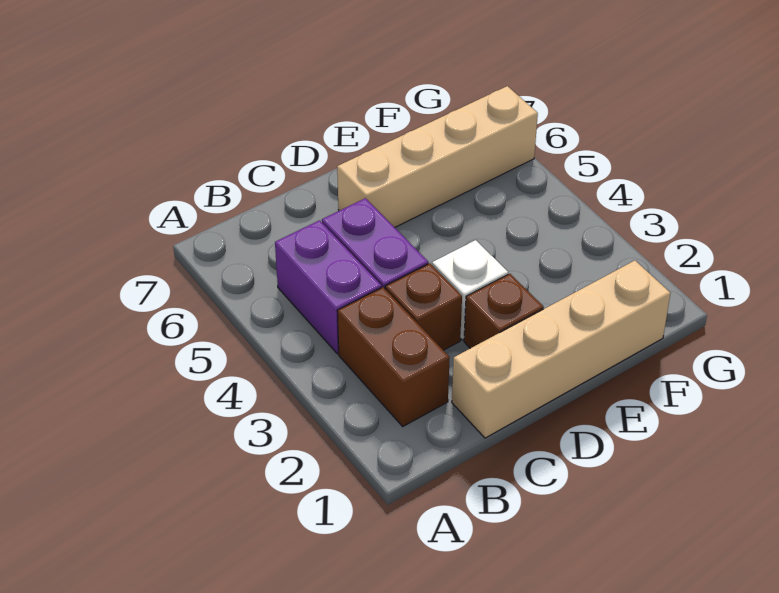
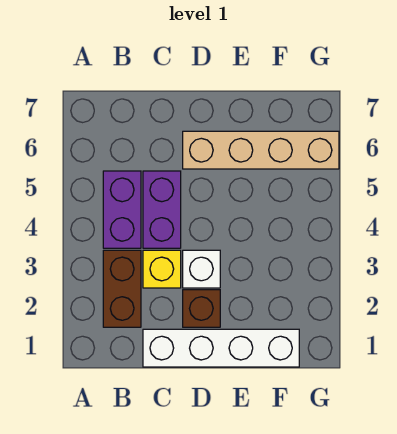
tan 1x4 brick [452,260,670,438] -> white 1x4 brick [143,329,299,367]
brown 1x1 brick [385,263,462,350] -> yellow 1x1 brick [143,250,181,288]

